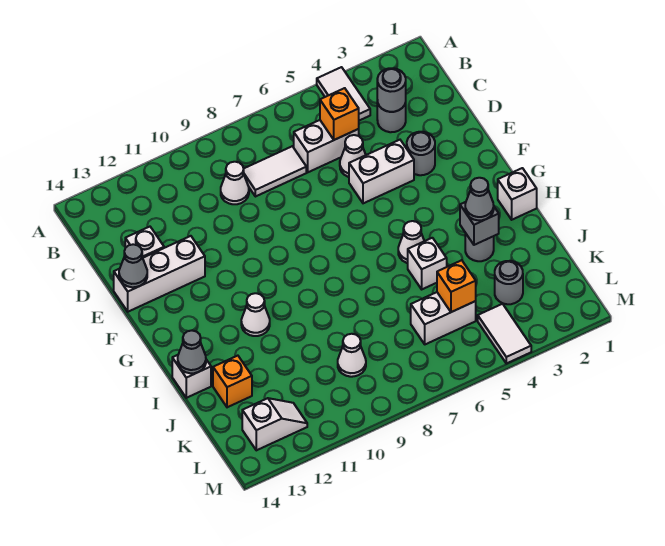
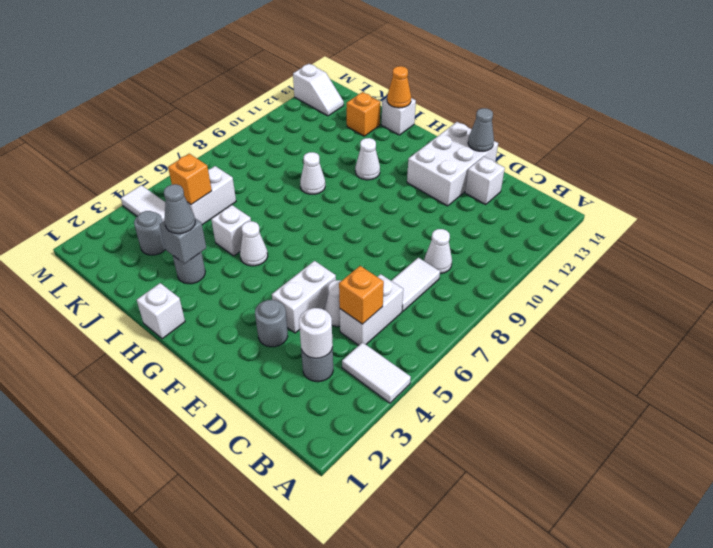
grey 1x1 round brick [377,68,406,112] -> white 1x1 round brick [299,308,333,358]
white 1x3 brick [114,236,205,312] -> white 2x3 brick [407,122,498,206]
grey 1x1 cone [178,330,206,373] -> orange 1x1 cone [387,66,411,108]
white 1x1 cone [338,334,366,377] -> white 1x1 cone moved to [300,152,325,194]
white 1x2 slope [242,398,307,450] -> white 1x2 slope turned to [293,64,344,116]

